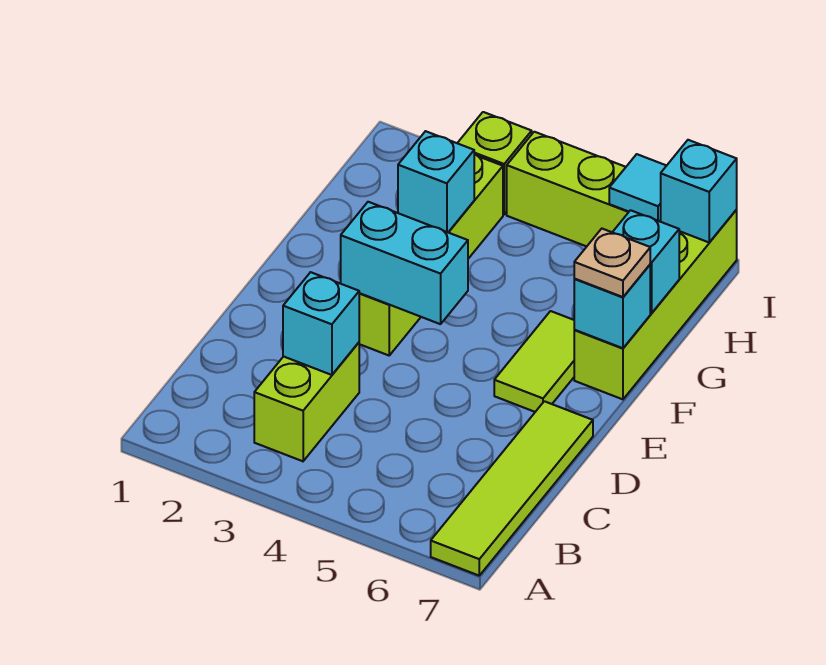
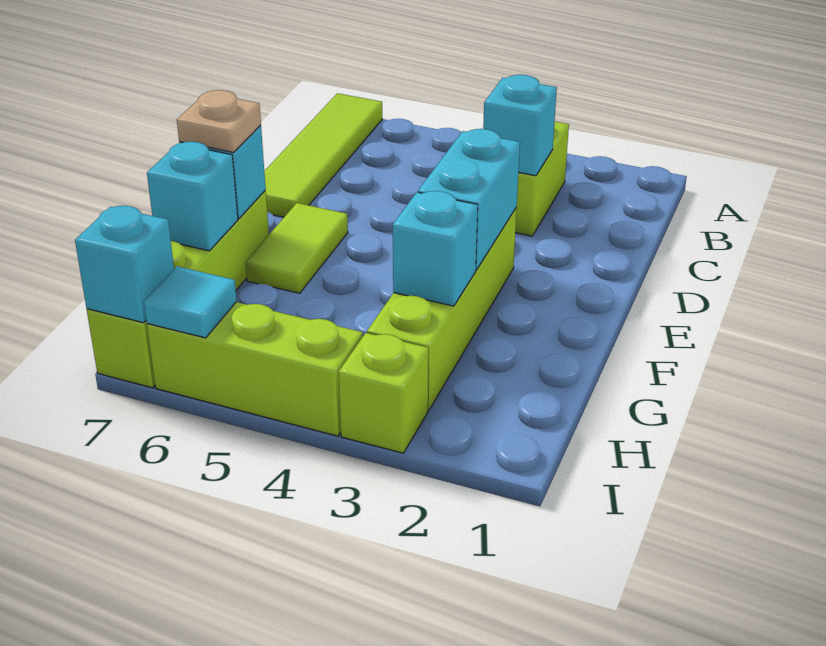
cyan 1x2 brick [341,202,468,324] -> cyan 1x2 brick turned to [418,129,520,270]

